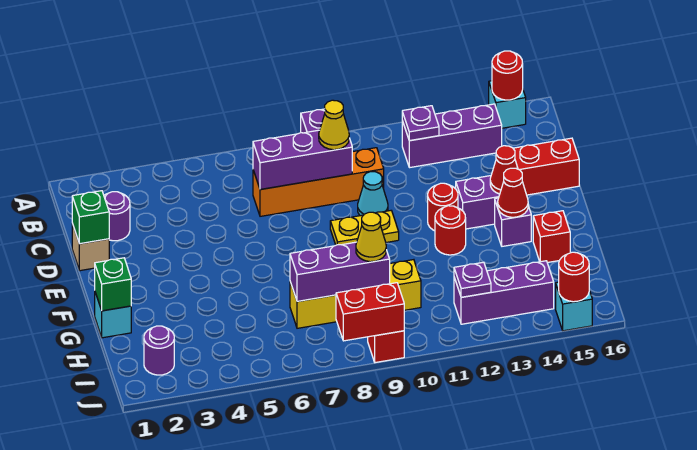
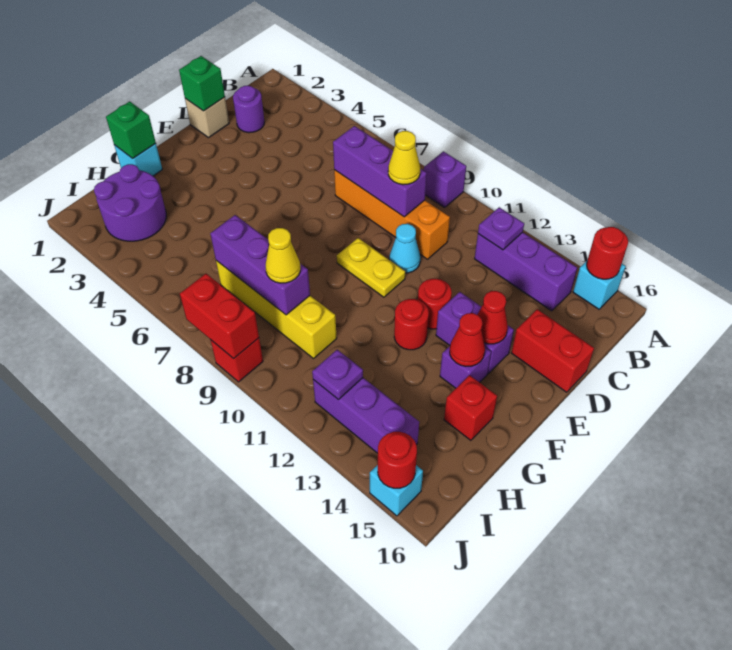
purple 1x1 round brick [144,326,174,375] -> purple 2x2 round brick [94,164,166,241]

